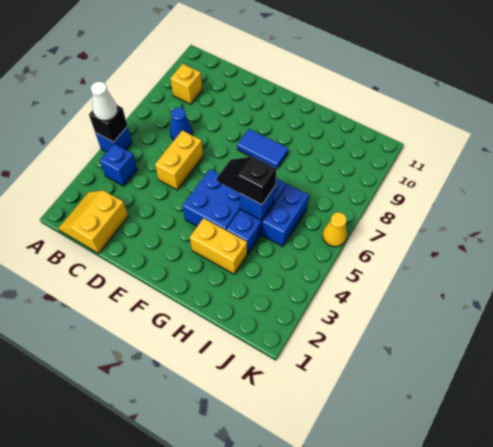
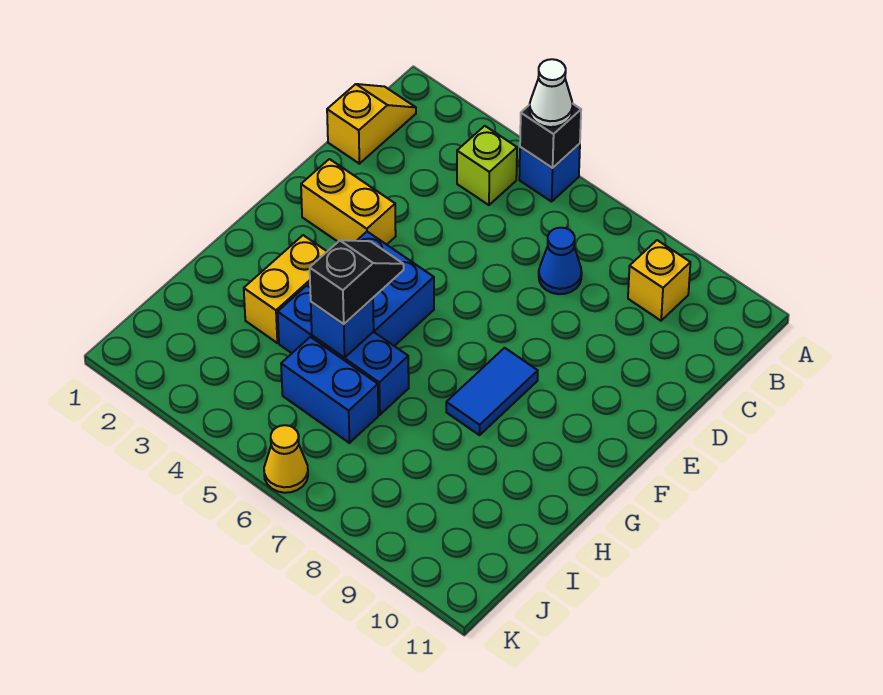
yellow 2x2 slope [58,190,128,253] -> yellow 1x2 slope [327,84,416,164]
blue 1x1 brick [100,144,137,186] -> lime 1x1 brick [457,126,517,205]
yellow 1x2 brick [155,130,203,190] -> yellow 1x2 brick moved to [301,159,396,245]

